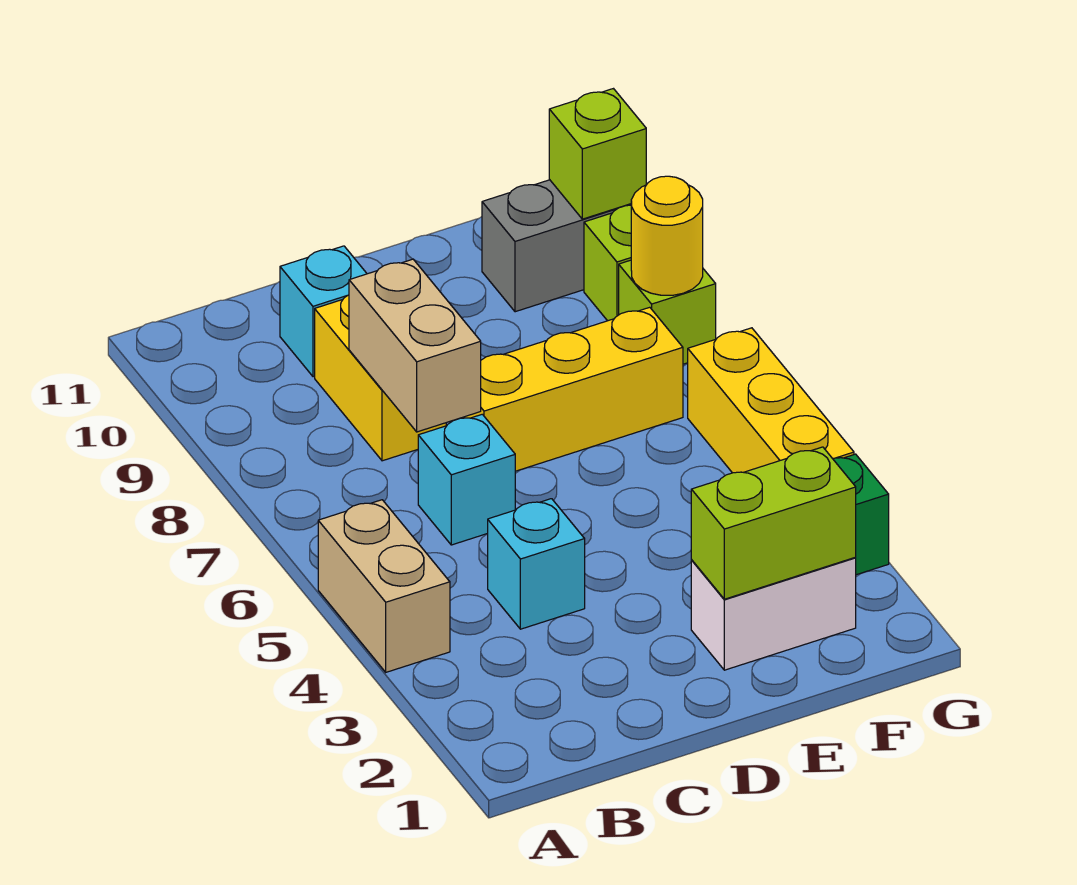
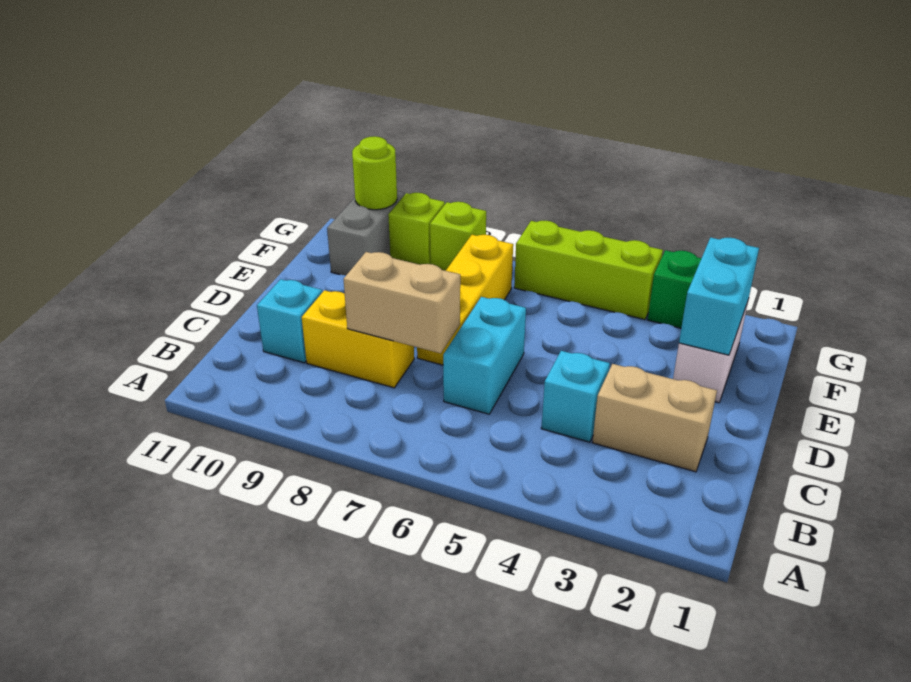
tan 1x2 brick [318,500,450,672] -> tan 1x2 brick moved to [592,364,717,472]
cyan 1x1 brick [418,414,515,545] -> cyan 1x2 brick [443,297,526,414]
lime 1x2 brick [691,447,856,599] -> cyan 1x2 brick [679,237,759,355]
yellow 1x3 brick [688,328,854,473] -> lime 1x3 brick [514,221,663,320]
yellow 1x1 round brick [631,176,703,295] -> none
lime 1x1 brick [549,89,646,219] -> lime 1x1 round brick [352,136,397,210]

